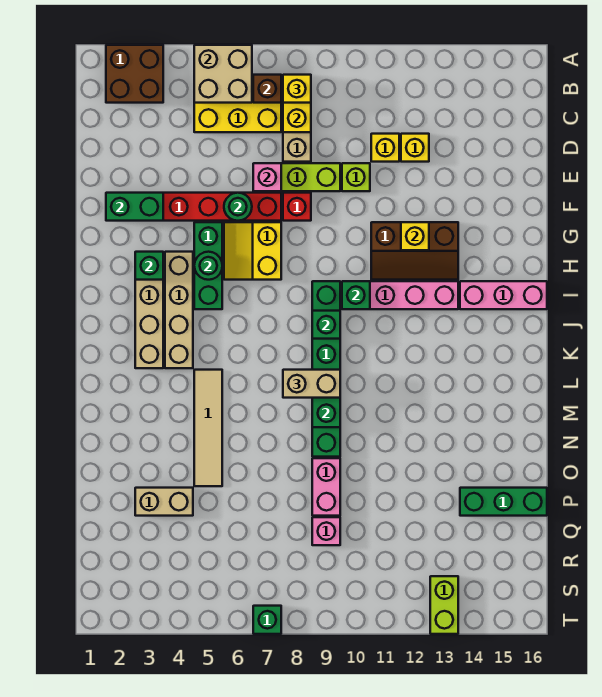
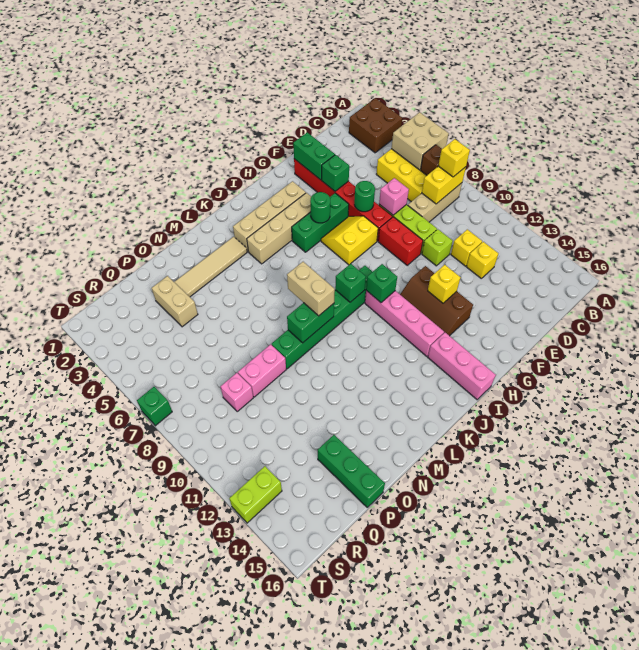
red 1x1 brick [283,193,311,221] -> red 1x2 brick [378,217,423,265]
green 1x1 brick [135,252,163,280] -> green 1x1 brick moved to [322,155,349,191]
tan 1x4 tile [194,370,222,486] -> tan 1x4 tile moved to [175,237,247,297]

